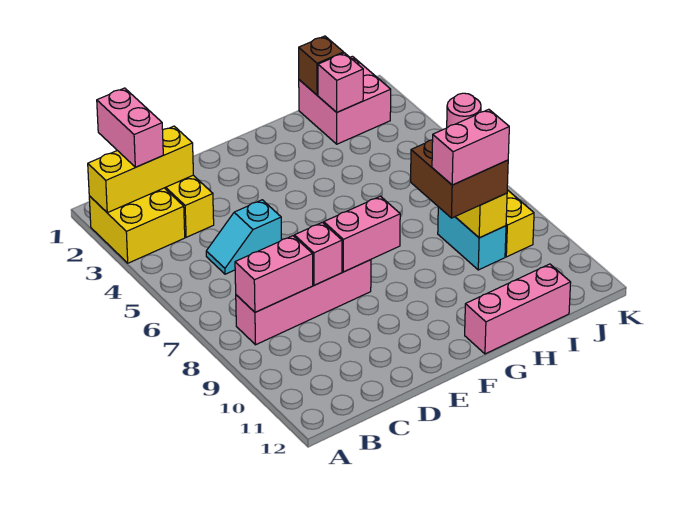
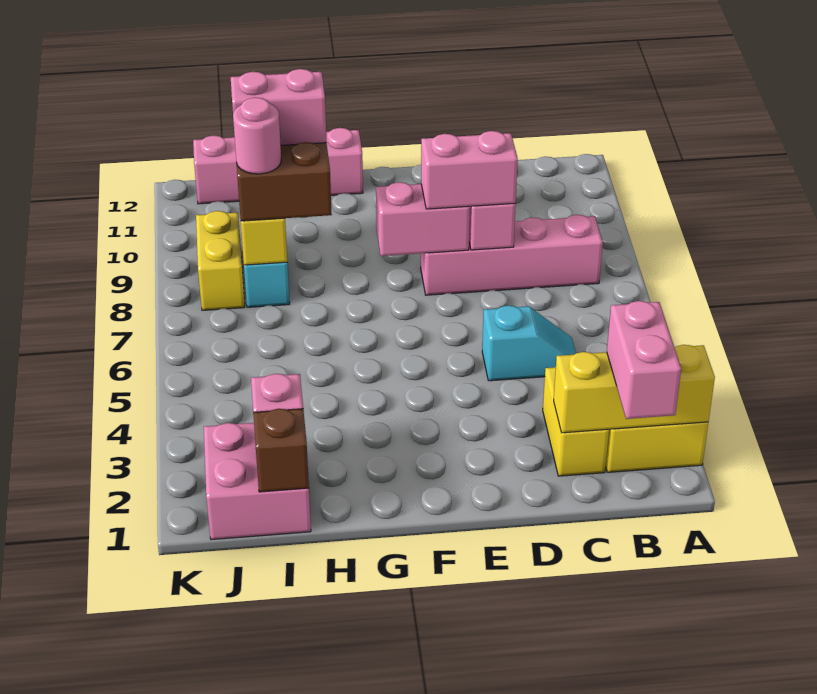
pink 1x2 brick [235,236,313,312] -> pink 1x2 brick moved to [421,131,518,209]
pink 1x3 brick [465,264,571,354] -> pink 1x4 brick [193,128,363,204]

